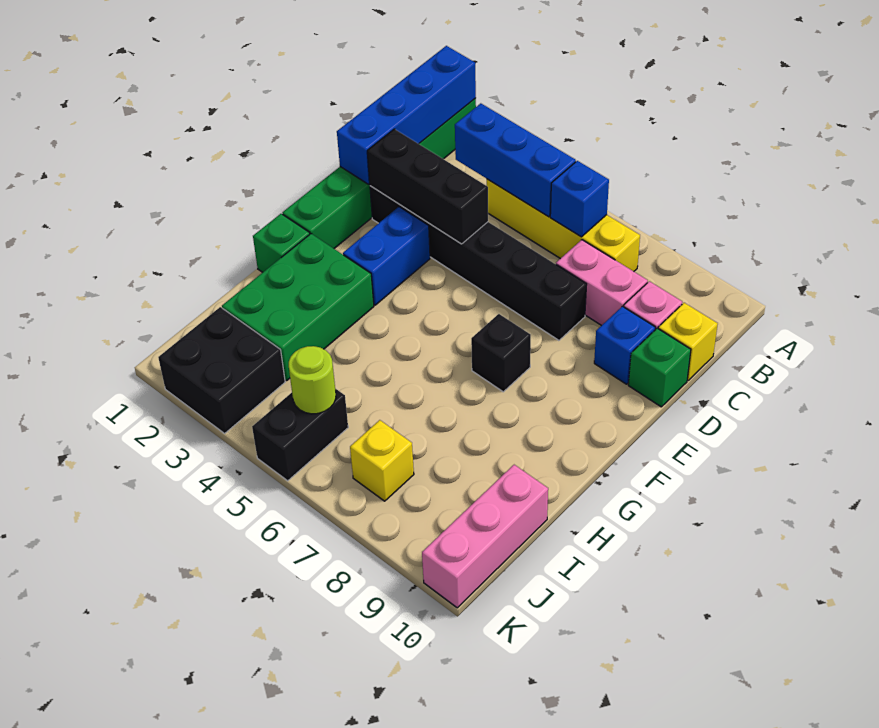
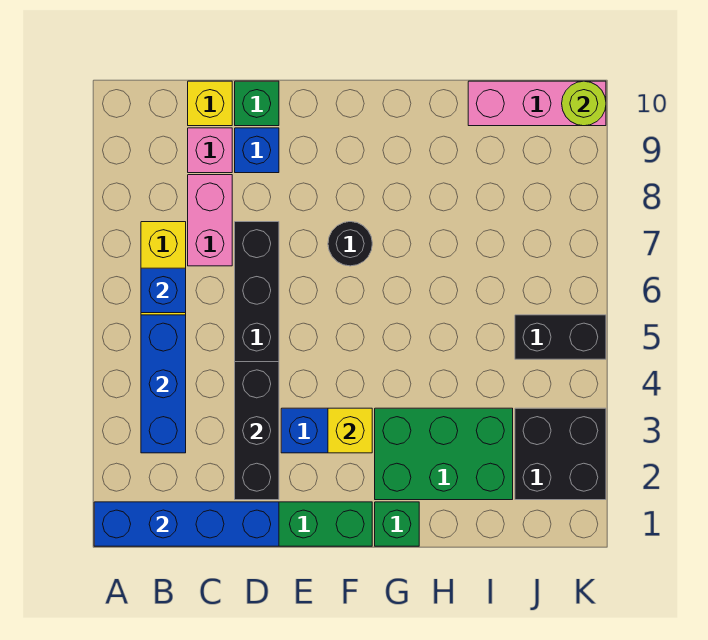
black 1x1 brick [471,314,531,392] -> black 1x1 round brick [328,222,372,266]
lime 1x1 round brick [289,346,336,414] -> lime 1x1 round brick moved to [562,81,606,126]
yellow 1x1 brick [350,420,414,501] -> yellow 1x1 brick moved to [328,408,372,453]

